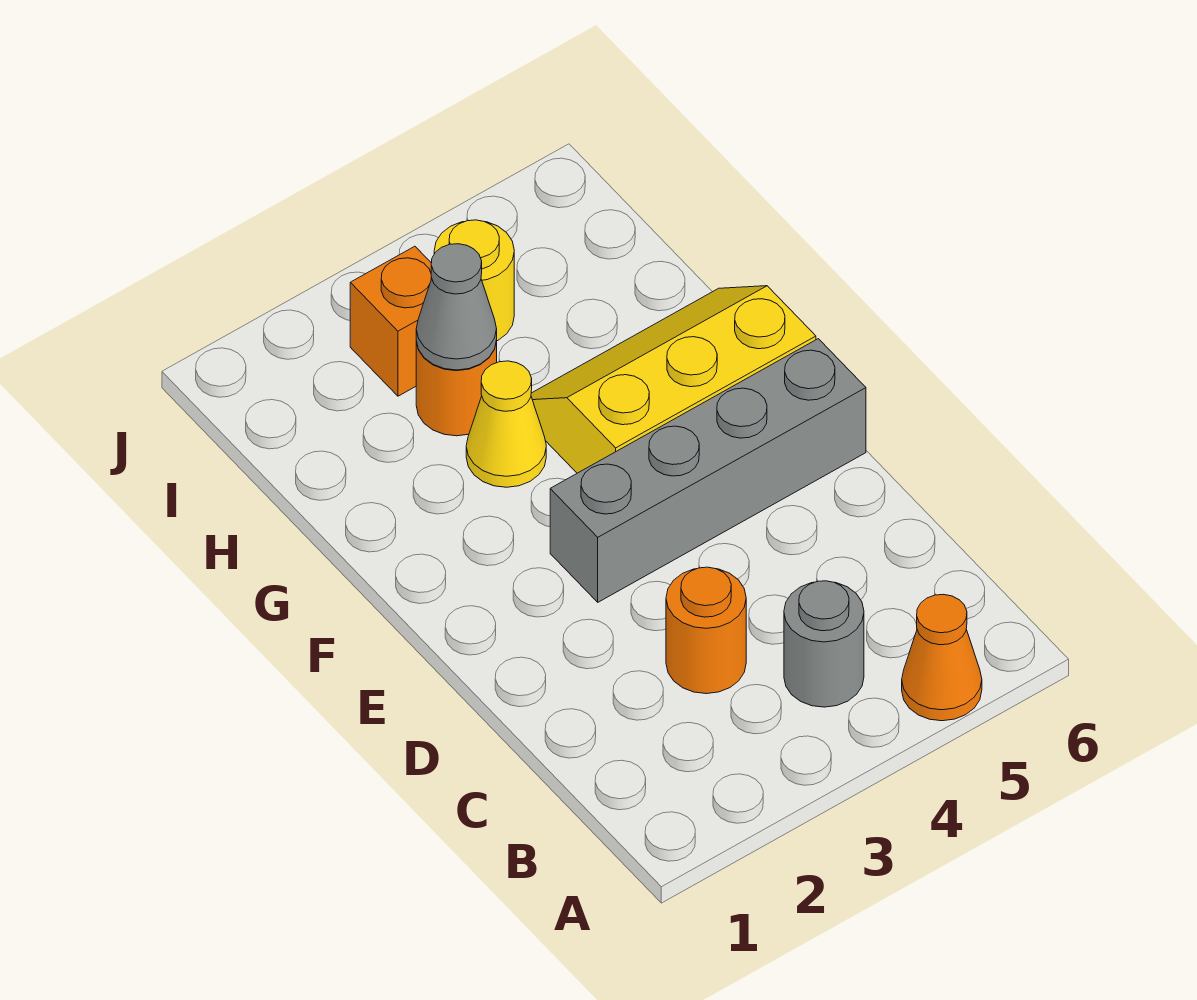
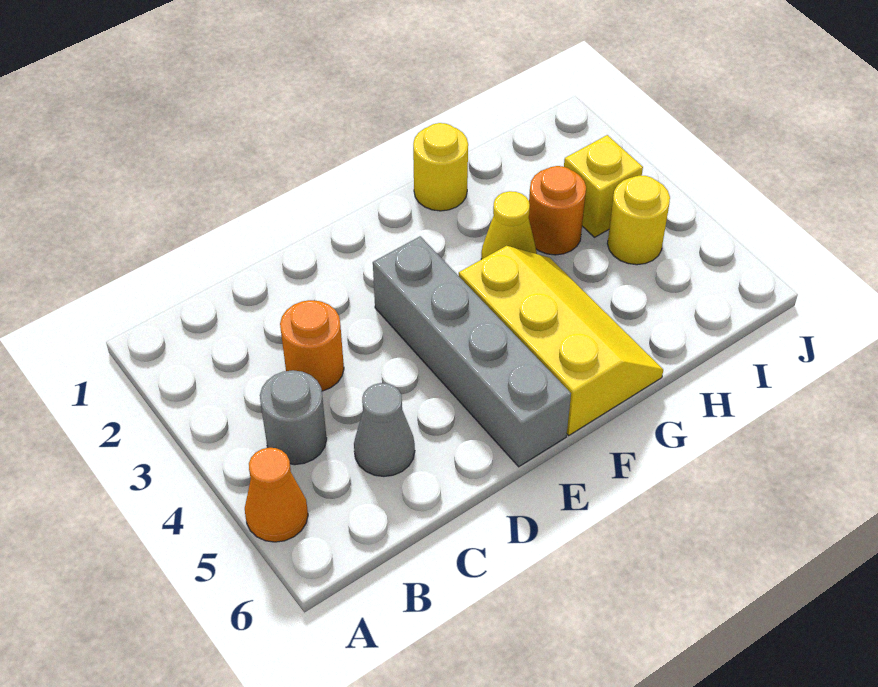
none -> yellow 1x1 round brick [413,123,468,211]
grey 1x1 cone [416,244,497,370] -> grey 1x1 cone moved to [354,383,415,476]
orange 1x1 brick [350,246,432,396] -> yellow 1x1 brick [564,135,643,237]

